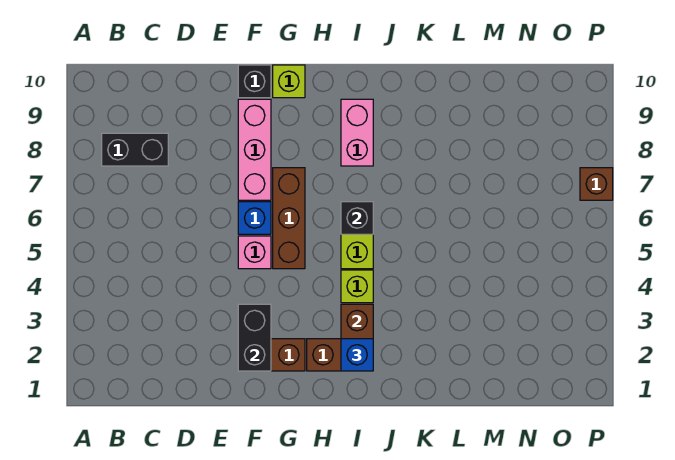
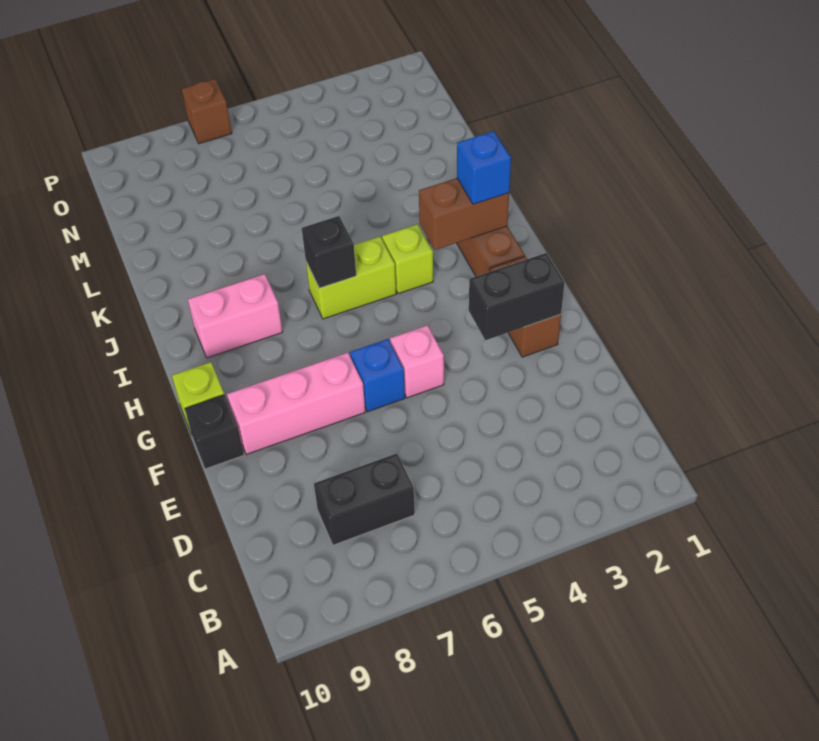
black 1x2 brick [102,133,168,166] -> black 1x2 brick turned to [314,453,415,545]
brown 1x3 brick [273,168,305,269] -> none

